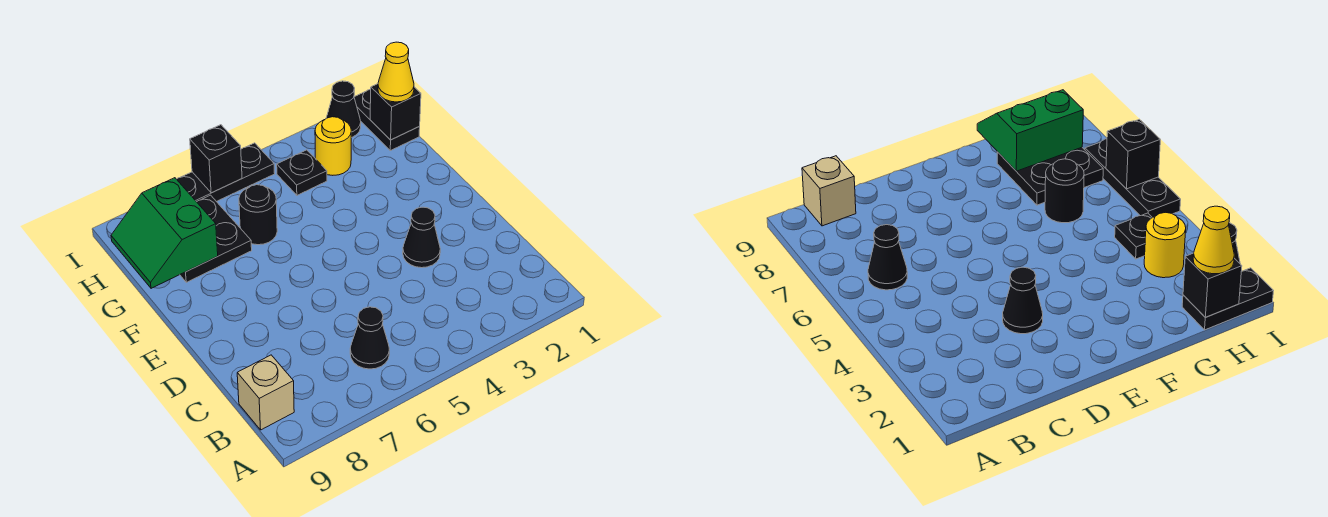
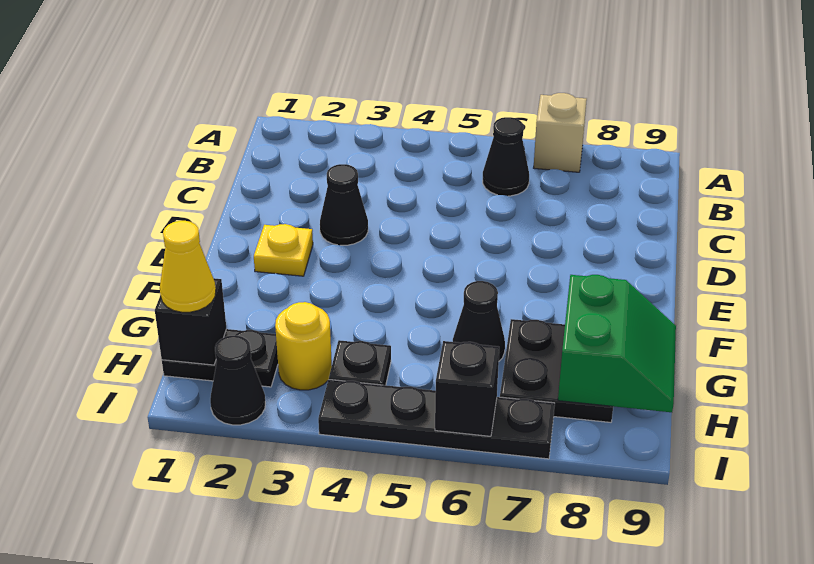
tan 1x1 brick [237,355,294,430] -> tan 1x1 brick moved to [534,93,587,172]
none -> yellow 1x1 plate [254,224,313,276]
black 1x1 round brick [239,185,277,245] -> black 1x1 cone [453,281,505,361]
black 1x2 plate [354,90,420,151] -> black 1x2 plate turned to [162,329,278,387]
black 1x3 plate [177,143,275,202] -> black 1x4 plate [318,380,555,459]

